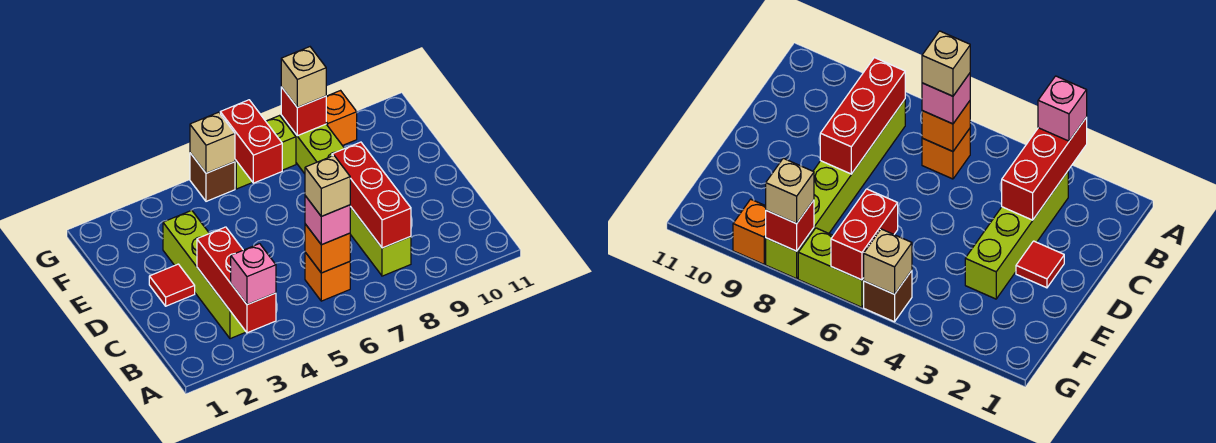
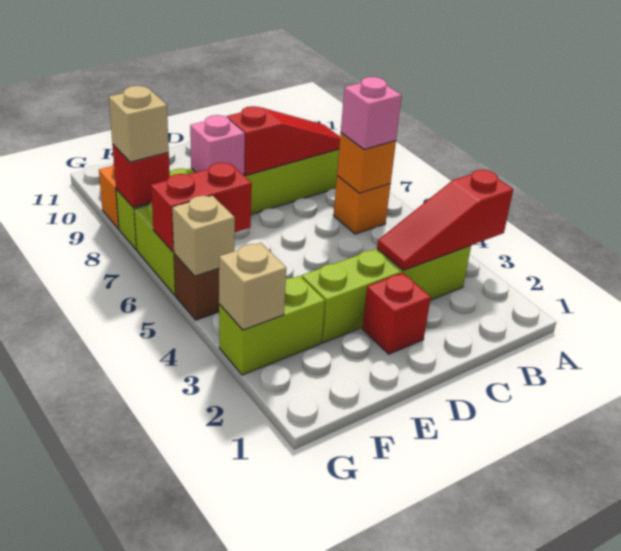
red 1x3 brick [197,227,276,333] -> red 1x3 slope [377,170,513,270]
pink 1x1 brick [231,244,276,305] -> pink 1x1 brick moved to [190,115,245,175]
tan 1x1 brick [305,156,350,216] -> tan 1x1 brick moved to [219,243,286,330]
red 1x3 brick [332,142,411,248] -> red 1x3 slope [227,106,340,176]
red 1x1 tile [149,264,195,306] -> red 1x1 brick [362,273,431,354]
none -> lime 1x2 brick [219,276,325,375]

